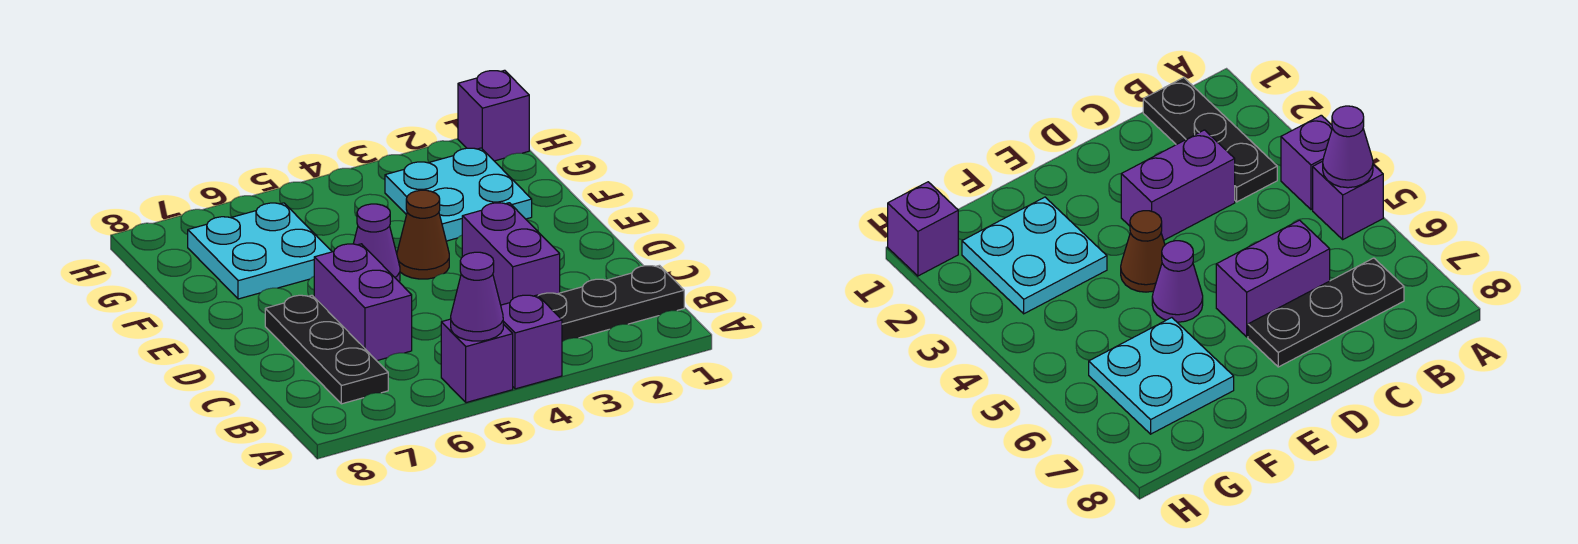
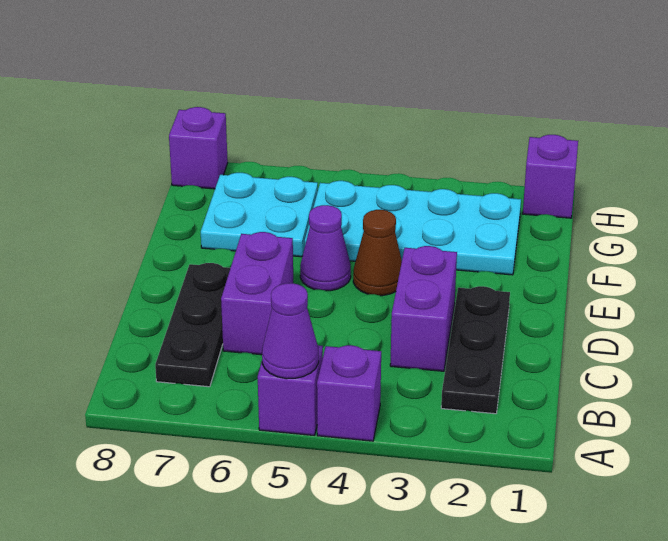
black 1x3 plate [538,265,684,342] -> black 1x3 plate turned to [441,286,510,414]
cyan 2x2 plate [385,148,532,241] -> cyan 2x4 plate [305,181,521,275]
none -> purple 1x1 brick [169,107,228,189]

